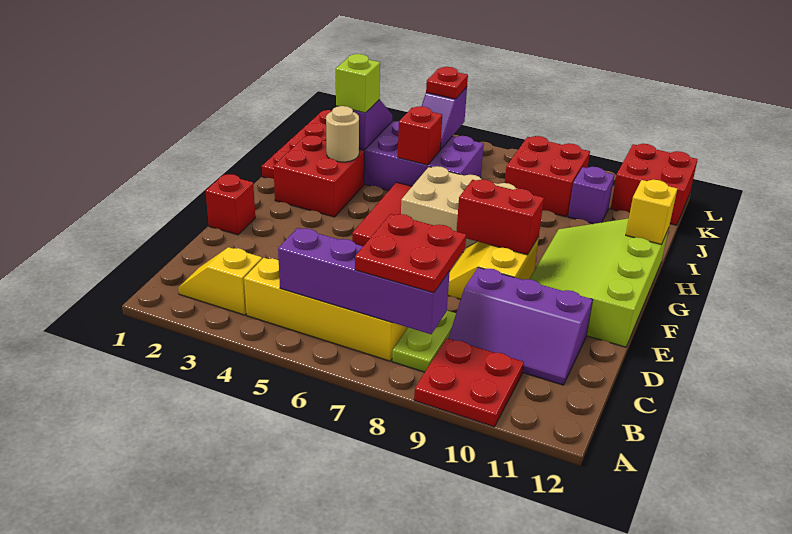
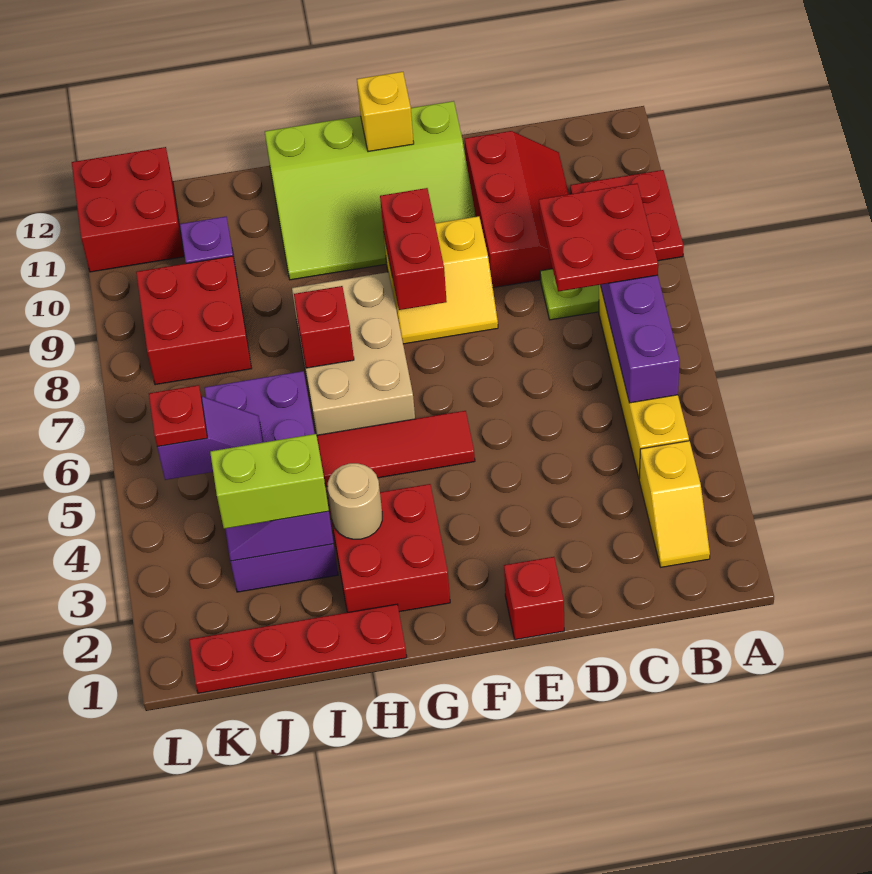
purple 2x3 slope [448,267,593,385] -> red 2x3 slope [465,131,569,288]
yellow 1x1 brick [626,180,677,245] -> yellow 1x1 brick moved to [357,72,414,152]
lime 1x1 brick [336,54,380,113] -> lime 1x2 brick [210,434,329,529]
red 1x1 brick [398,106,442,165] -> red 1x1 brick moved to [294,286,354,368]

